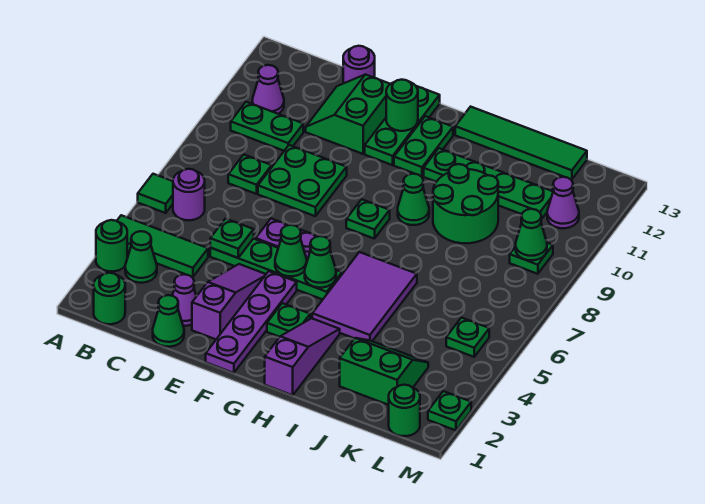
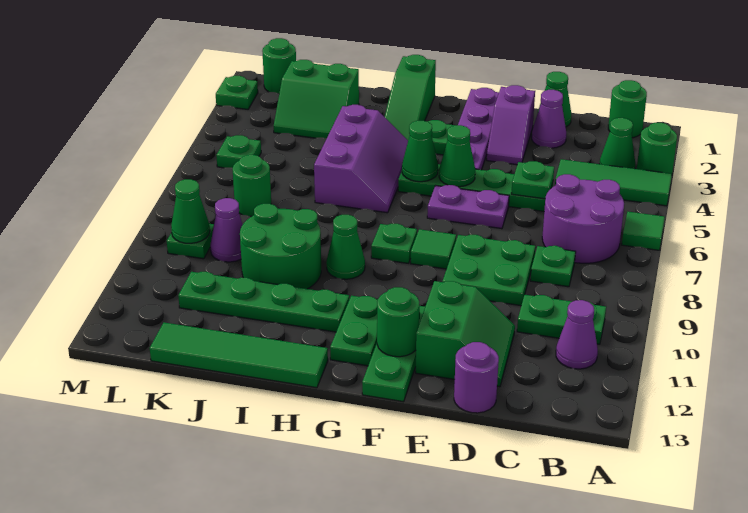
purple 1x1 round brick [173,169,205,220] -> purple 2x2 round brick [542,174,624,263]
purple 1x3 slope [192,264,266,339] -> purple 1x2 slope [487,85,535,165]
none -> green 1x1 tile [411,229,456,269]
purple 1x3 slope [265,318,340,395] -> green 1x3 slope [385,55,436,140]
purple 2x3 tile [312,252,417,341] -> purple 2x3 slope [314,105,408,213]
none -> green 1x1 round brick [233,155,271,216]
purple 1x1 cone [547,177,579,228] -> purple 1x1 cone moved to [210,198,243,262]

